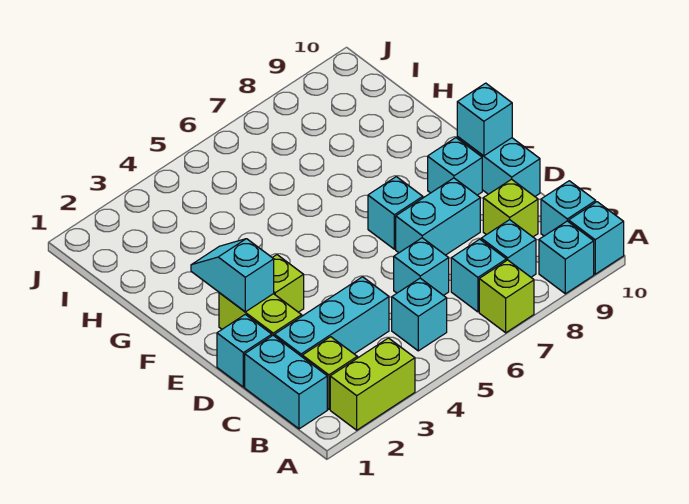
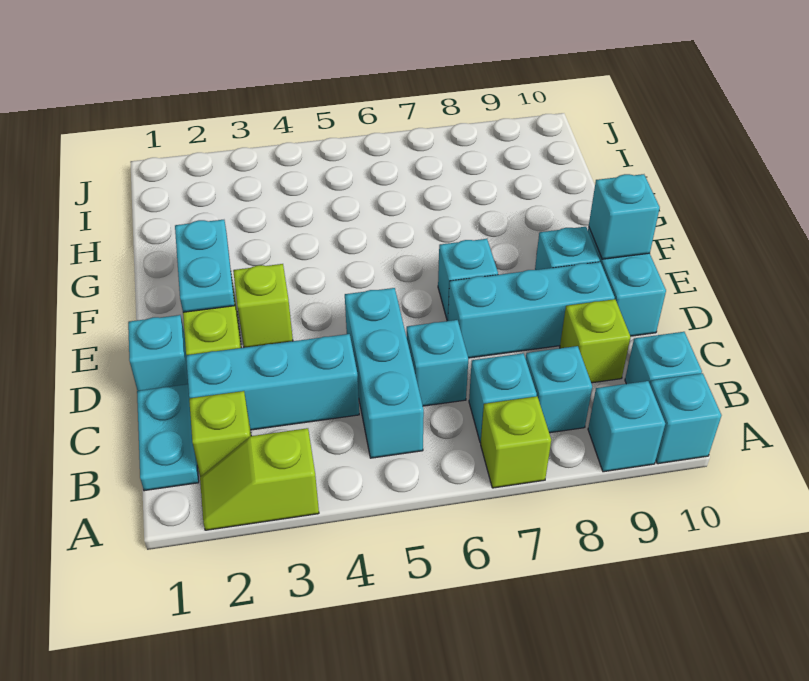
lime 1x2 brick [330,338,415,430] -> lime 1x2 slope [200,428,319,530]
cyan 1x2 brick [245,335,327,429] -> cyan 1x2 plate [137,384,199,491]
cyan 1x1 brick [392,278,447,351] -> cyan 1x3 brick [345,288,424,458]
cyan 1x2 brick [396,178,480,255] -> cyan 1x3 brick [448,262,615,358]
cyan 1x2 slope [191,239,274,312] -> cyan 1x2 plate [175,220,235,312]

